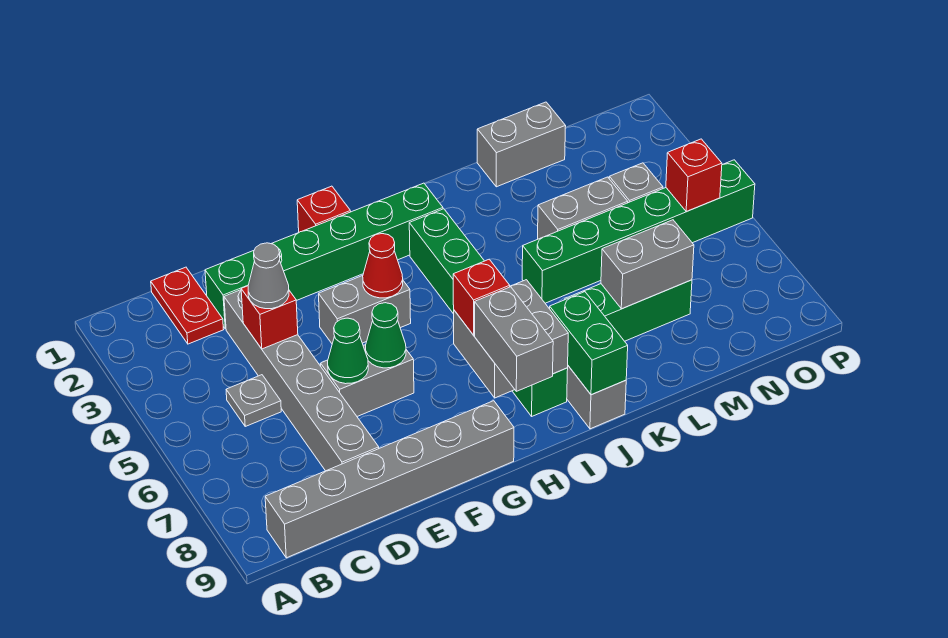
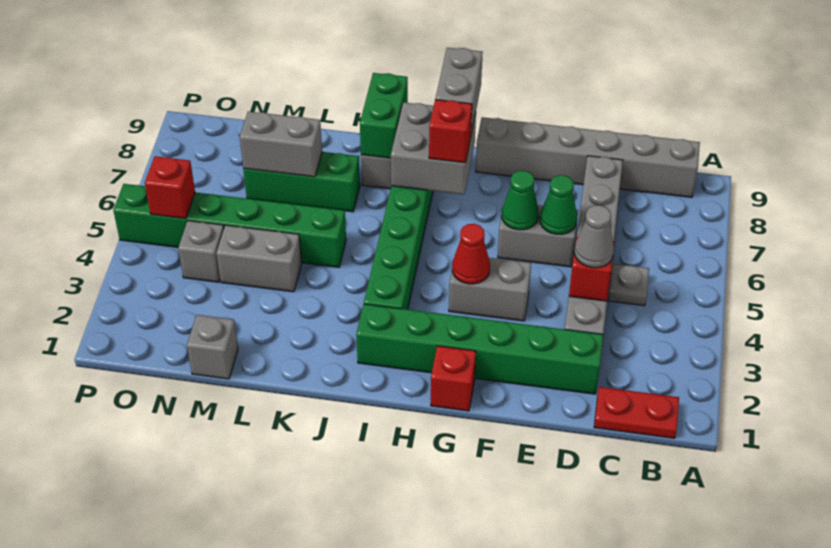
red 1x2 plate [151,267,224,344] -> red 1x2 plate turned to [594,387,679,438]
grey 1x2 brick [477,102,566,187] -> grey 1x1 brick [187,315,238,379]

